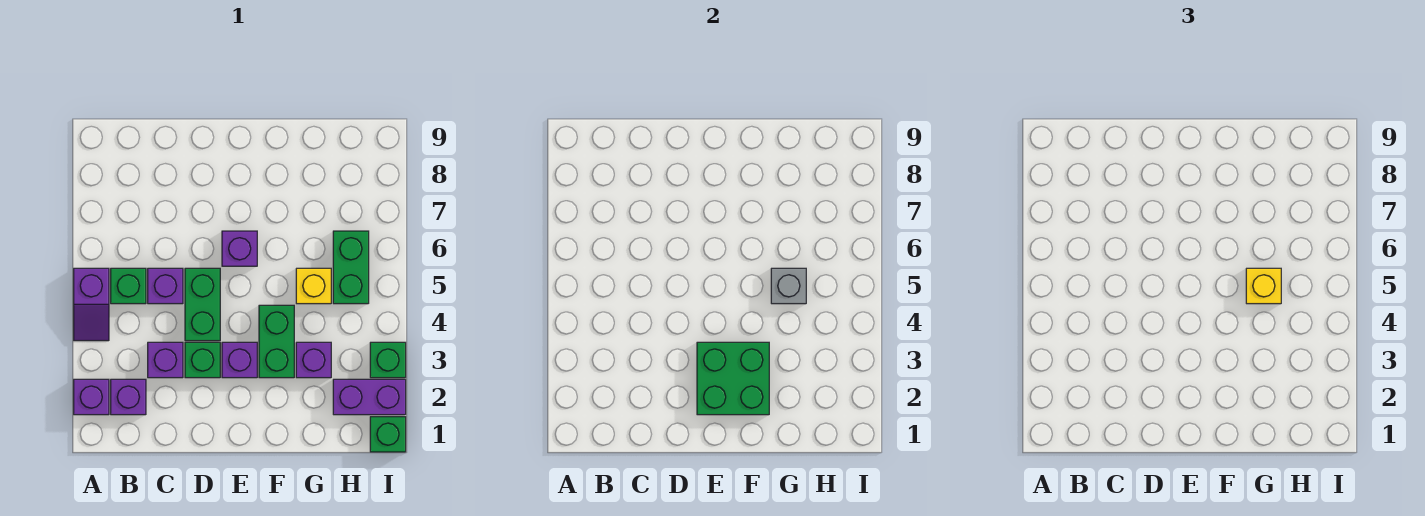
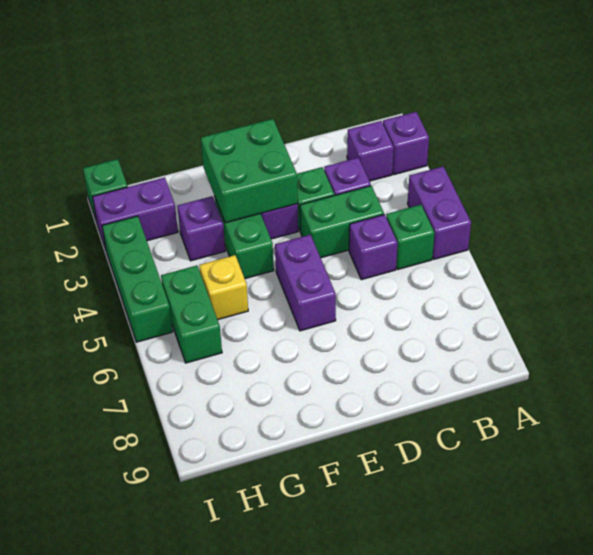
purple 1x2 slope [74,268,109,341] -> purple 1x2 brick [408,167,471,259]
green 1x2 brick [185,268,220,341] -> green 1x2 brick turned to [300,186,384,258]
purple 1x1 brick [222,231,257,266] -> purple 1x2 brick [275,235,336,331]
grey 1x1 brick [771,268,806,304] -> none
yellow 1x1 brick [1246,268,1281,304] -> none
green 1x1 brick [370,342,406,378] -> green 1x3 brick [102,216,173,342]

